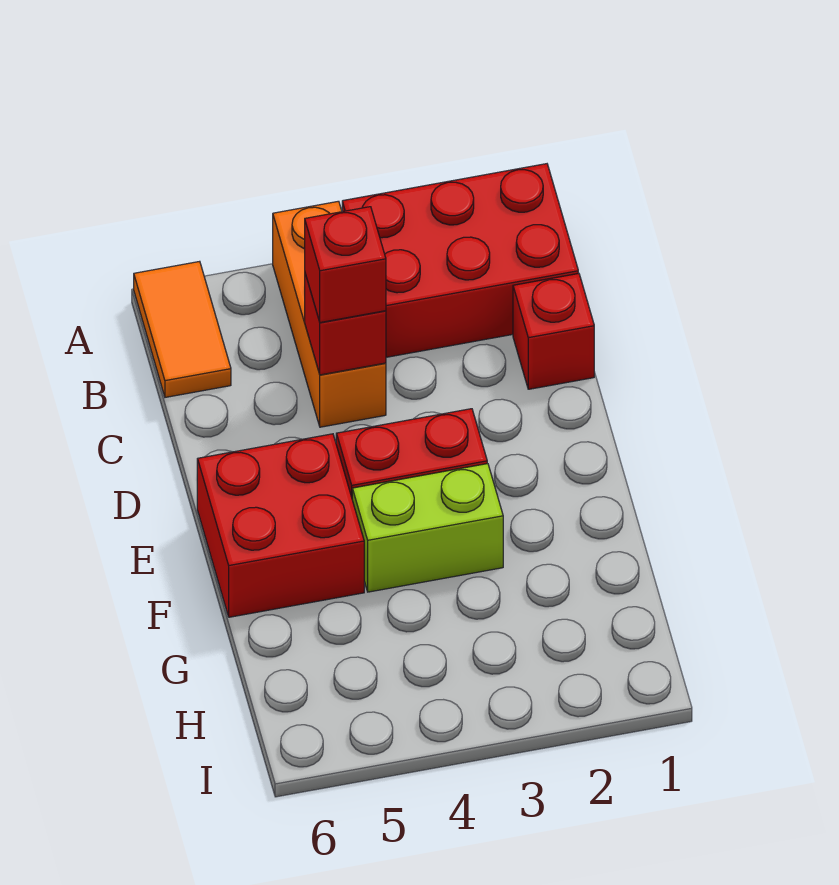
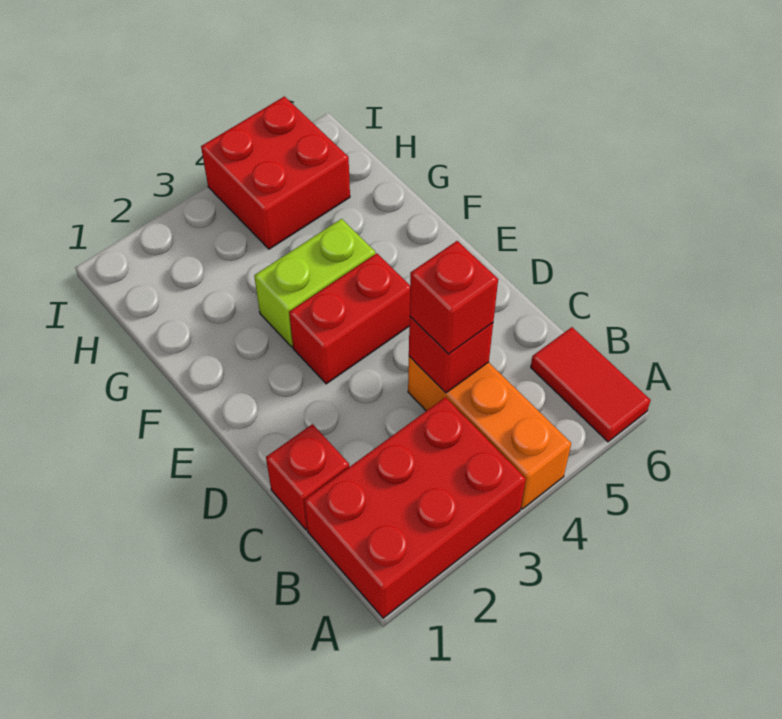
orange 1x2 tile [134,261,231,397] -> red 1x2 tile [531,327,651,442]
red 2x2 brick [197,434,364,617] -> red 2x2 brick moved to [201,96,350,249]

